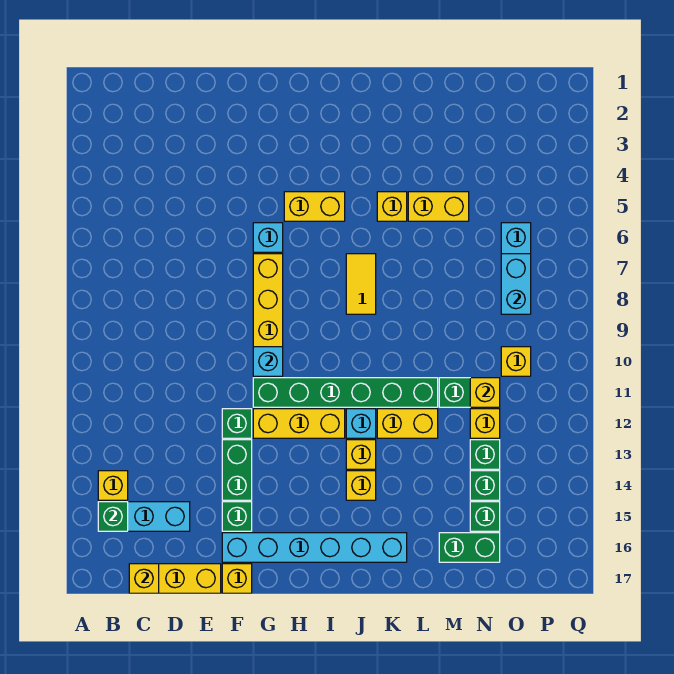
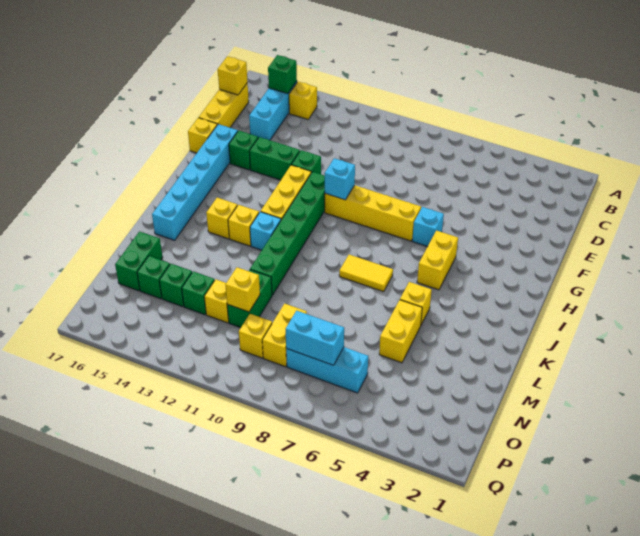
yellow 1x2 brick [377,409,438,438] -> yellow 1x2 brick moved to [262,304,307,367]

